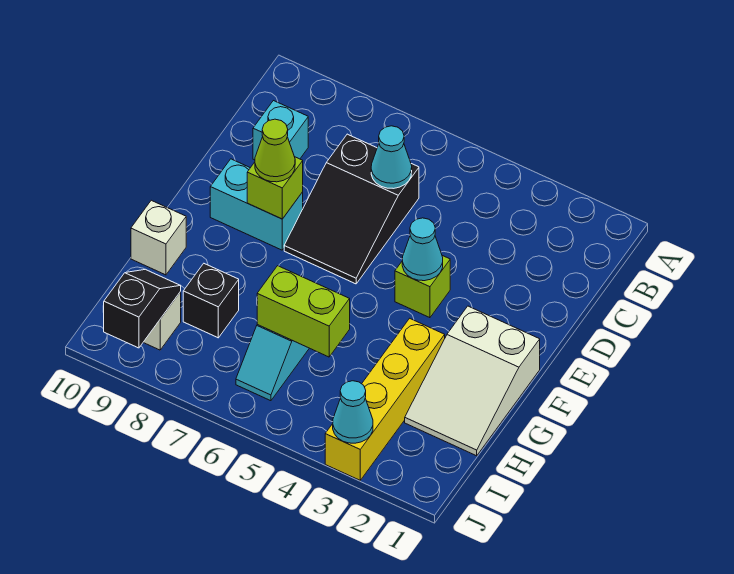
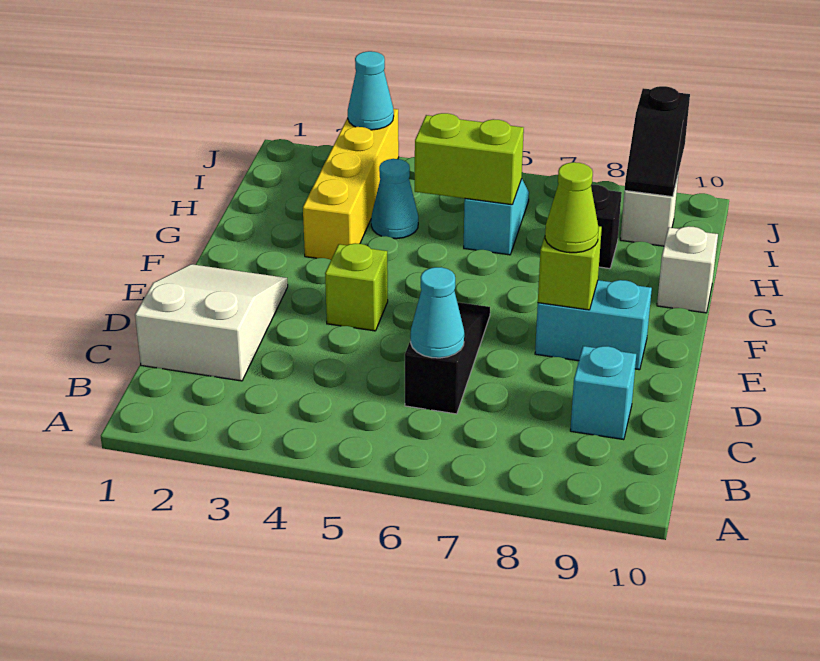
black 2x3 slope [284,134,419,284] -> black 1x3 slope [405,302,490,414]
cyan 1x1 cone [402,218,443,281] -> cyan 1x1 cone moved to [371,159,418,239]
white 2x3 slope [405,306,540,456] -> white 2x3 slope moved to [135,264,288,381]

